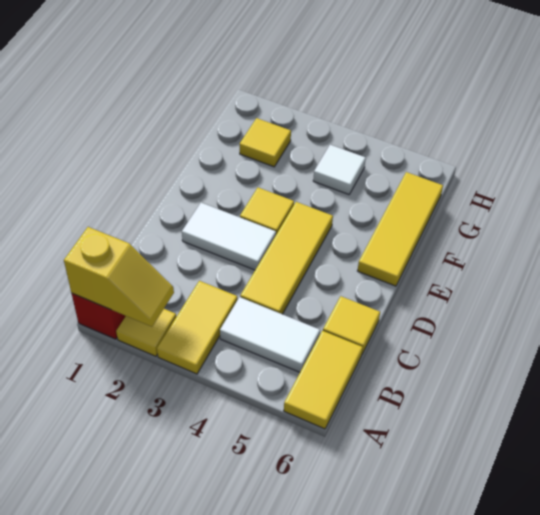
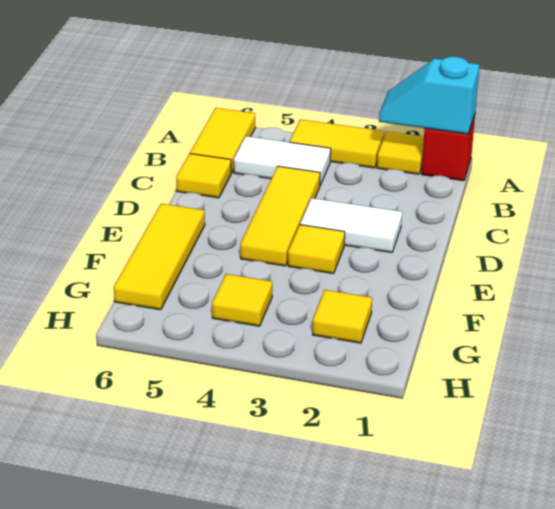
yellow 1x2 slope [64,227,174,327] -> cyan 1x2 slope [379,57,479,134]
yellow 1x2 tile [157,281,238,374] -> yellow 1x2 tile turned to [289,119,384,168]
white 1x1 tile [313,145,366,195] -> yellow 1x1 tile [212,274,272,326]

